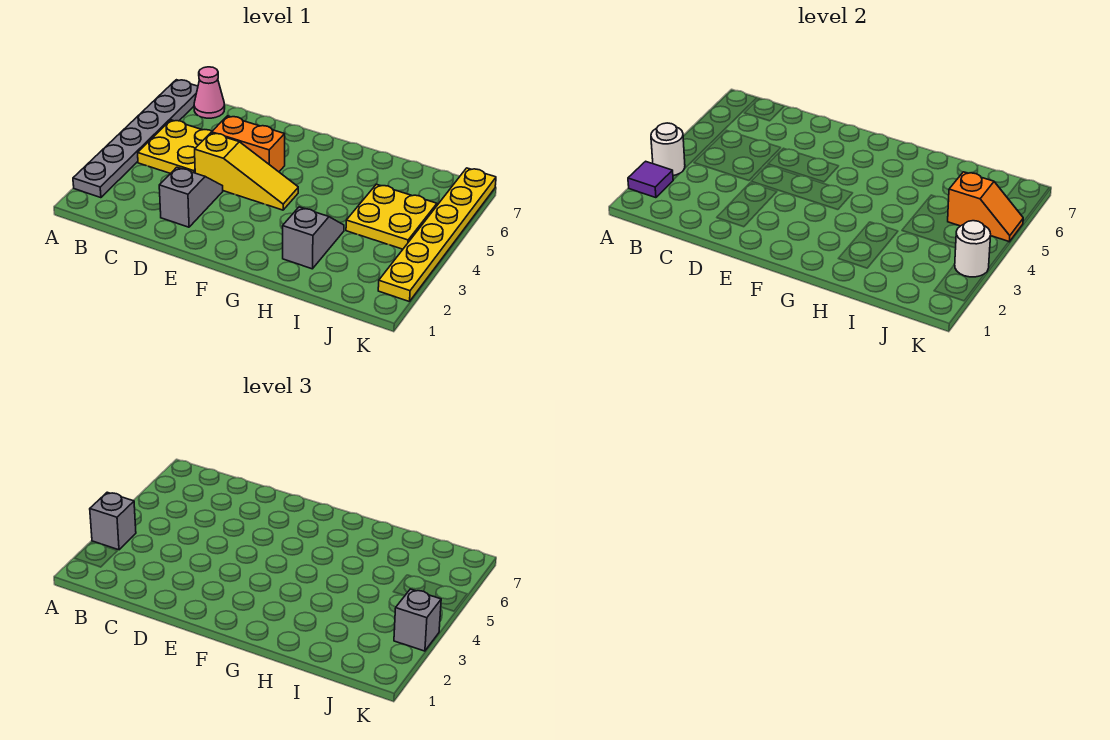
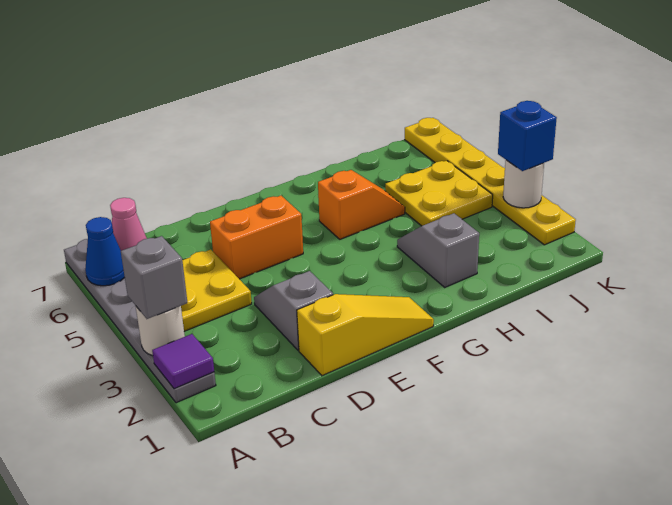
none -> blue 1x1 cone [85,217,125,286]
yellow 1x3 slope [195,133,298,210] -> yellow 1x3 slope moved to [297,294,434,376]
orange 1x2 slope [948,172,1023,242] -> orange 1x2 slope moved to [318,170,405,239]
grey 1x1 brick [394,589,441,651] -> blue 1x1 brick [498,101,557,171]

